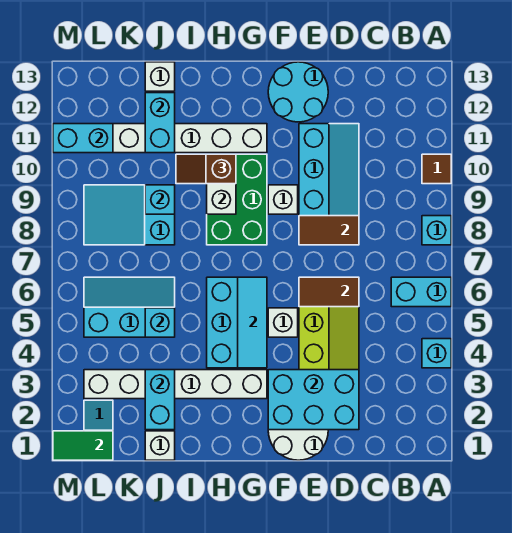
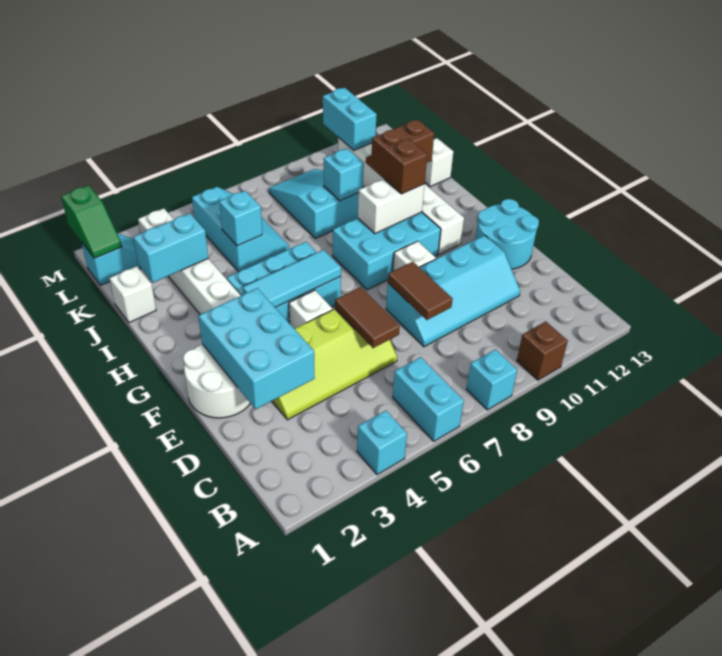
brown 1x1 tile [422,154,451,184] -> brown 1x1 brick [517,322,568,380]
green 2x3 brick [207,154,267,245] -> cyan 2x3 brick [333,212,441,290]
cyan 1x2 brick [145,93,175,153] -> brown 1x2 brick [372,119,434,162]
green 1x2 tile [53,431,113,460] -> green 1x2 slope [61,185,122,258]

